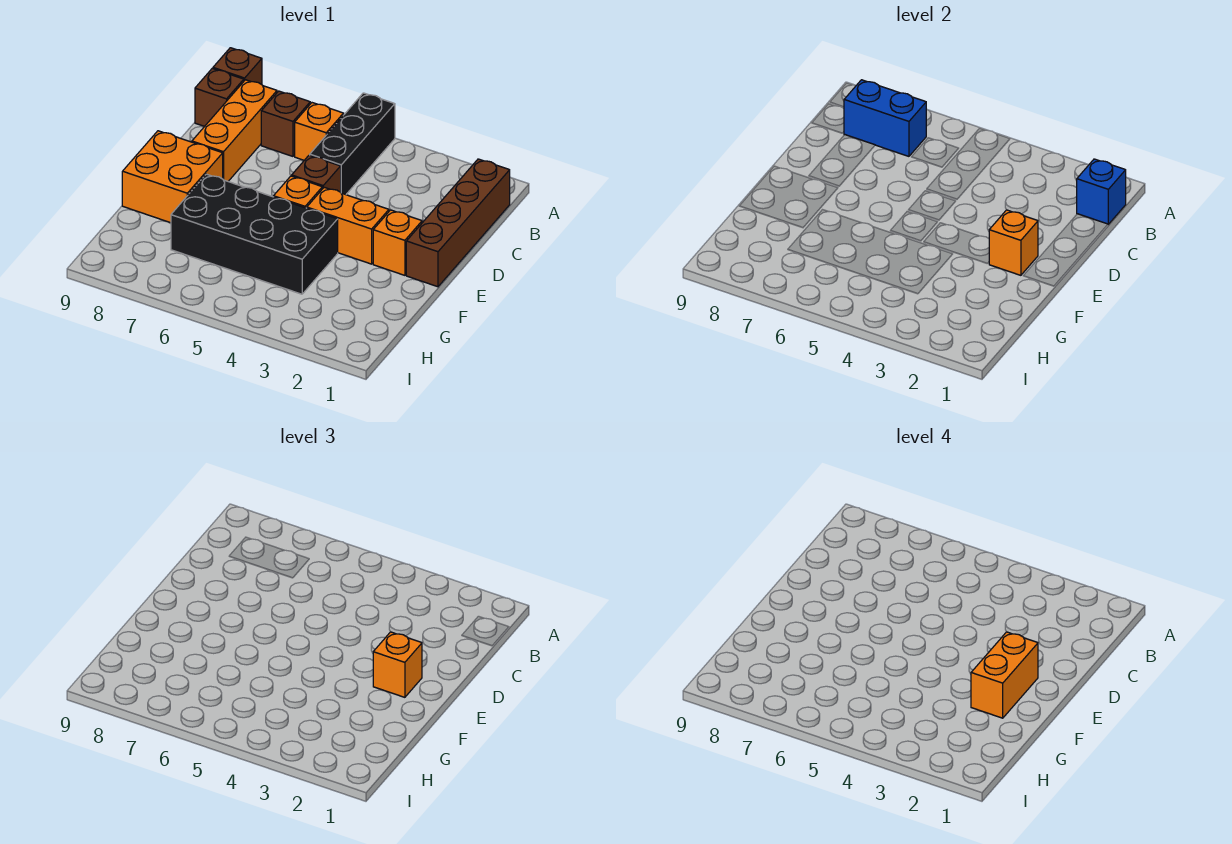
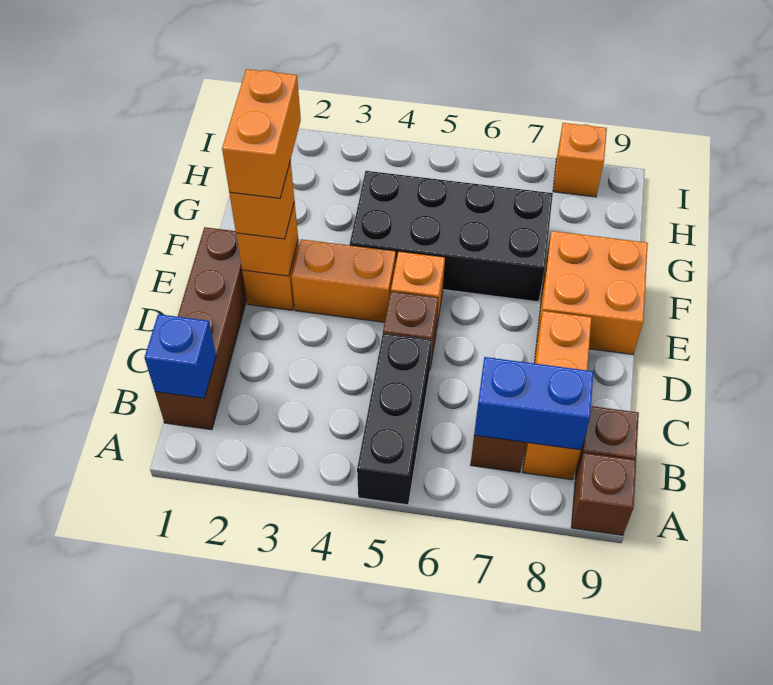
orange 1x1 brick [295,103,344,160] -> orange 1x1 brick moved to [553,123,607,197]

